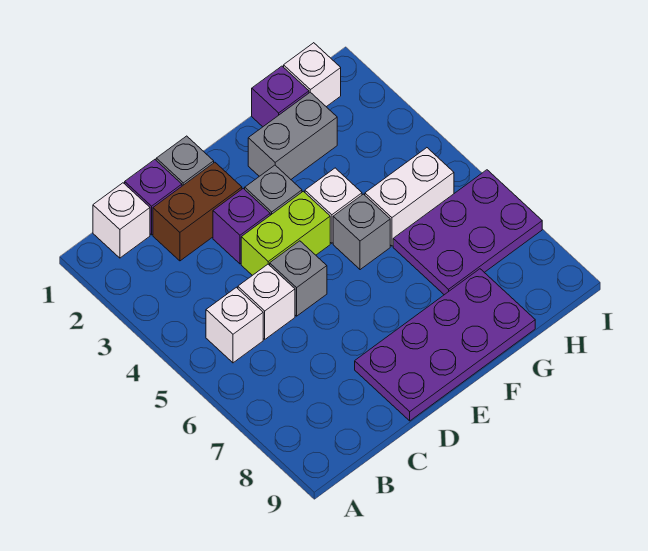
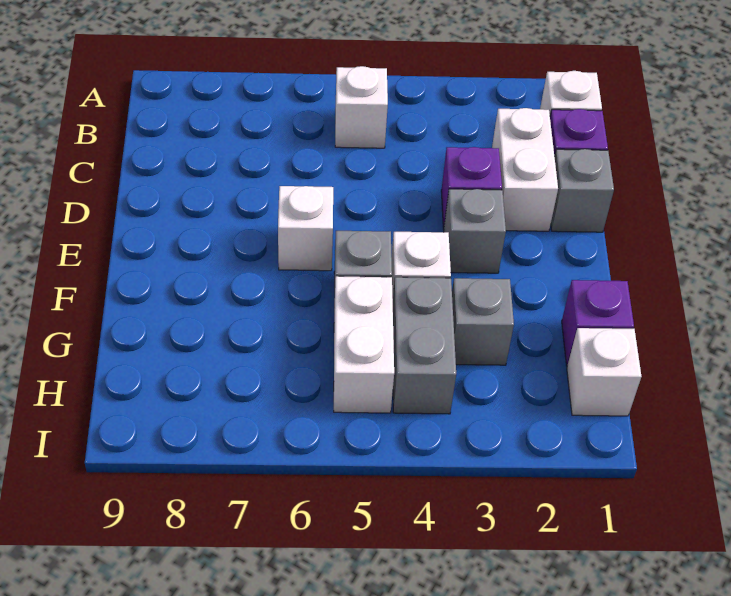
brown 1x2 brick [153,162,242,261] -> white 1x2 brick [492,108,558,231]
white 1x1 brick [238,264,295,339] -> white 1x1 brick moved to [278,186,333,271]
lime 1x2 brick [241,191,330,275] -> none
grey 1x1 brick [270,241,327,316] -> grey 1x1 brick moved to [452,278,514,365]
purple 2x4 plate [355,269,535,421] -> none
grey 1x2 brick [248,92,337,179] -> grey 1x2 brick moved to [393,277,456,414]
purple 2x3 plate [393,170,542,295] -> none

